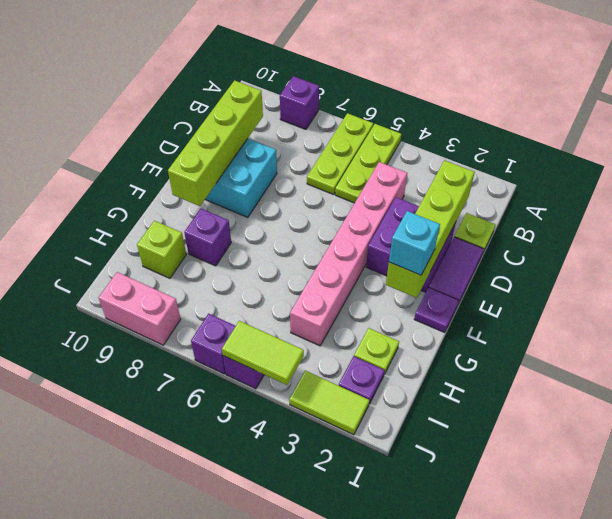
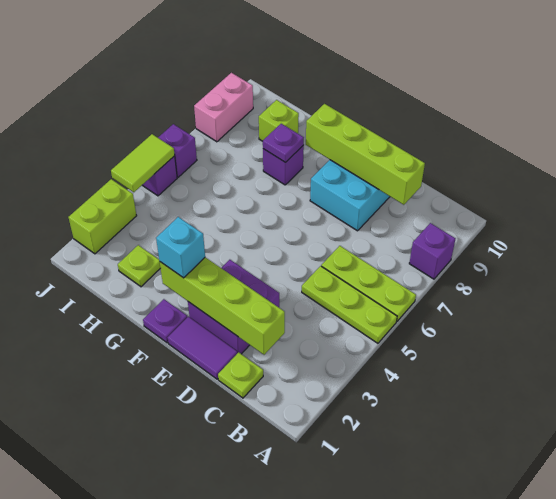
pink 1x6 brick [290,162,407,346] -> none
purple 1x1 plate [339,356,385,404] -> purple 1x1 plate moved to [263,124,304,162]
lime 1x2 tile [289,371,369,435] -> lime 1x2 brick [68,179,137,254]

